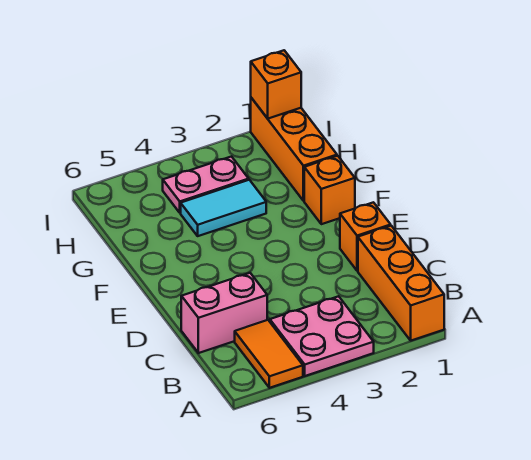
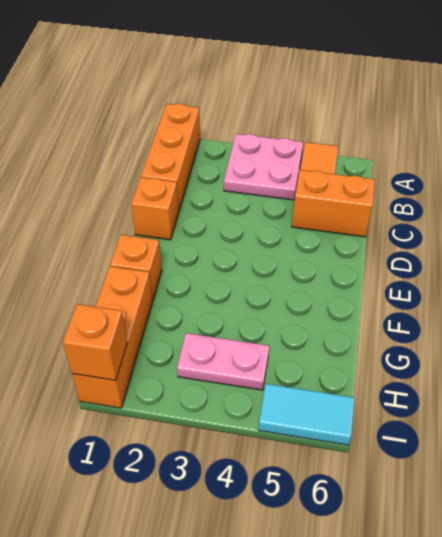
pink 1x2 brick [181,273,267,353] -> orange 1x2 brick [292,170,375,237]
cyan 1x2 tile [181,180,266,236] -> cyan 1x2 tile moved to [258,384,354,445]

